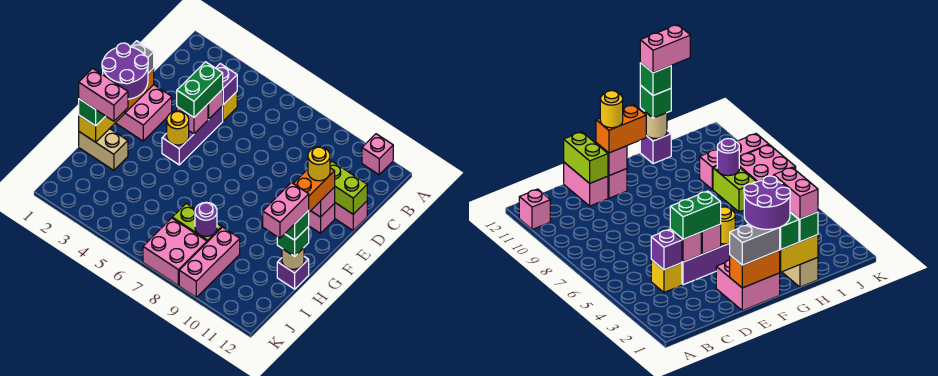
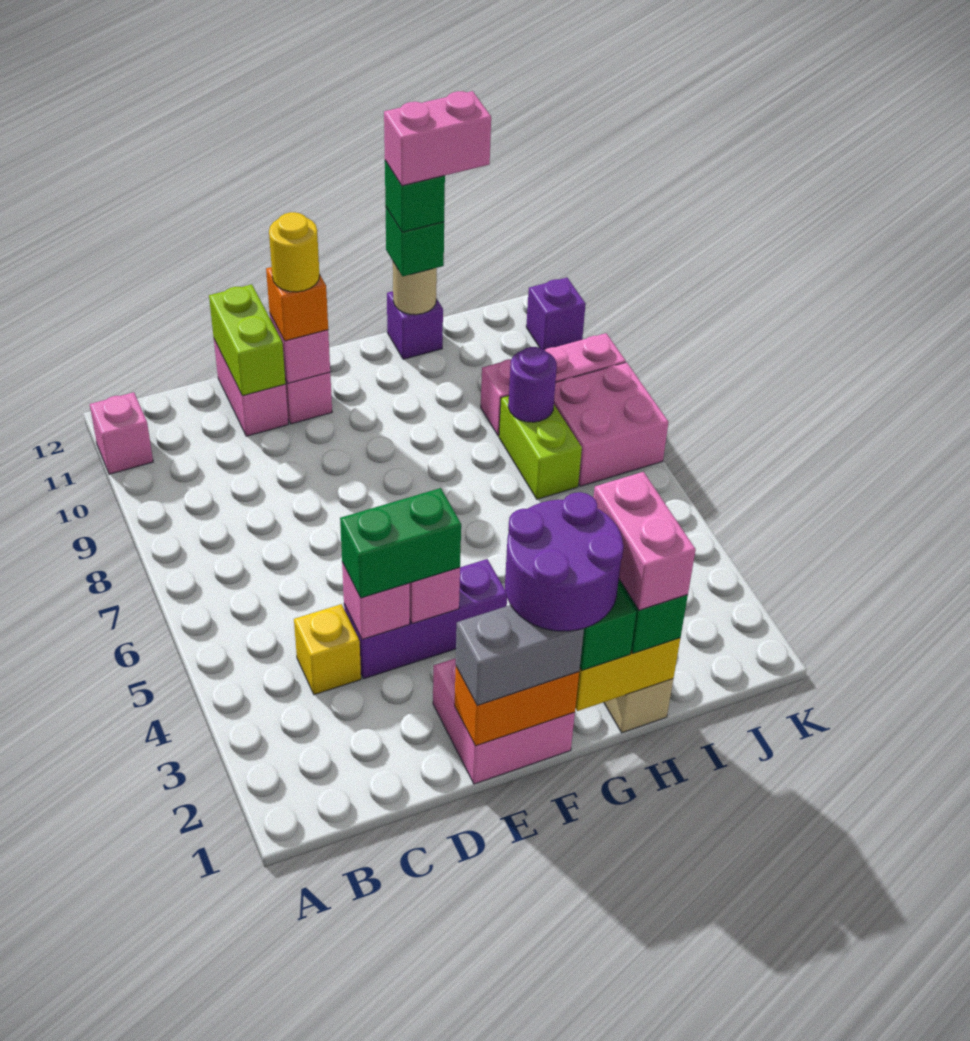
purple 1x1 brick [216,64,237,105] -> purple 1x1 brick moved to [526,278,586,350]
orange 1x2 brick [293,168,335,212] -> orange 1x1 brick [266,267,328,341]
yellow 1x1 round brick [167,111,189,145] -> none

